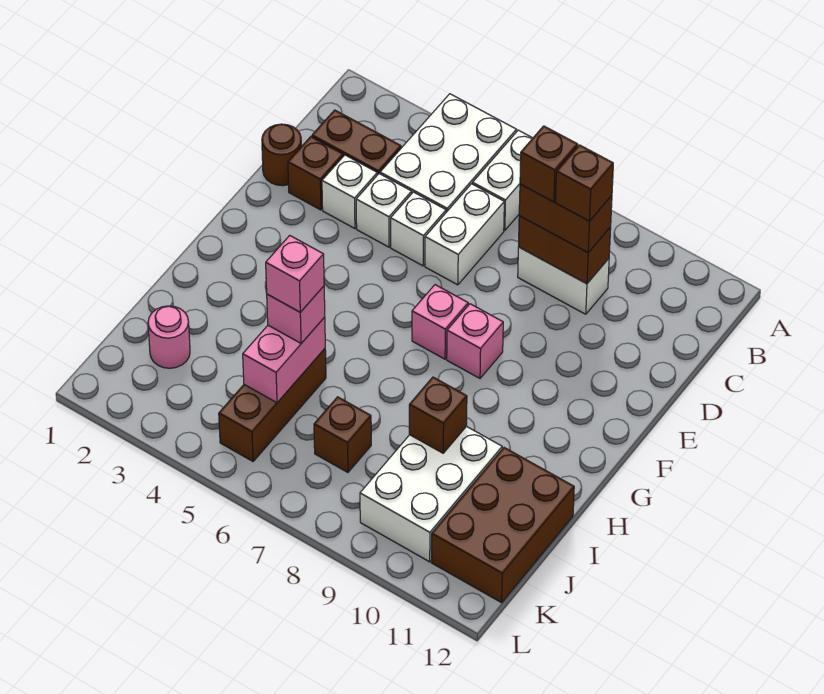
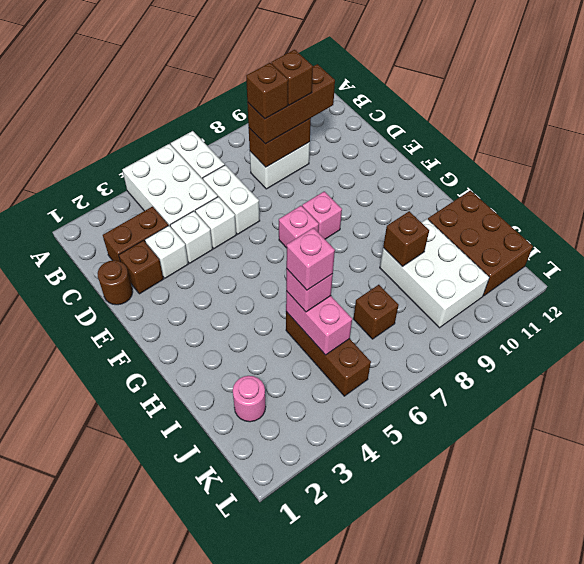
brown 1x2 brick [519,184,612,252] -> brown 1x3 brick [247,64,335,144]

